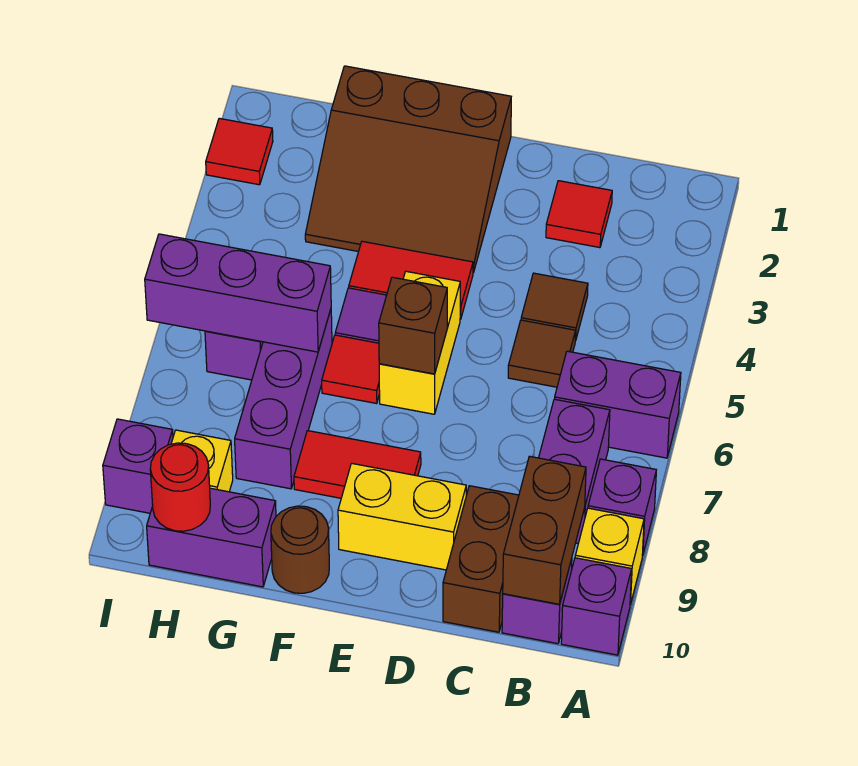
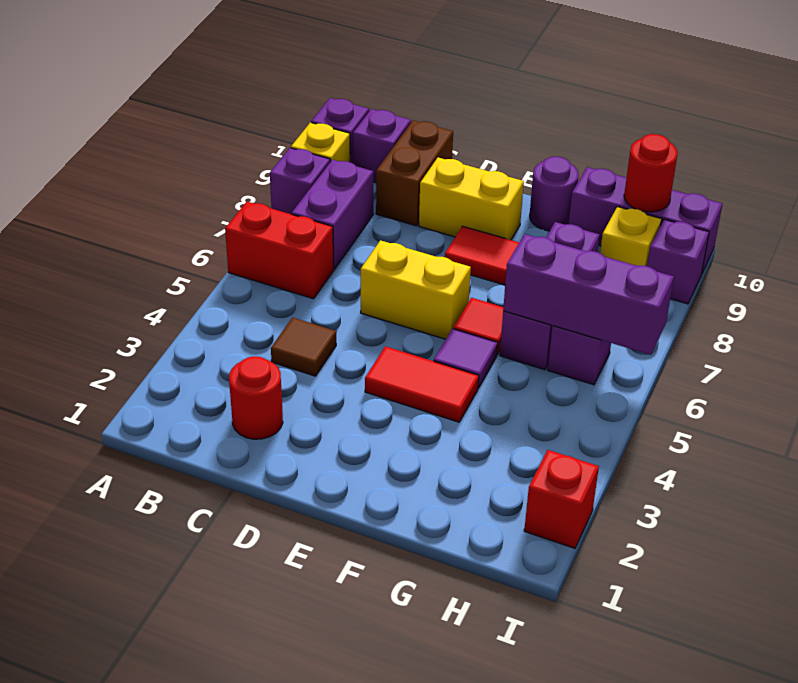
purple 1x2 brick [555,351,681,458] -> red 1x2 brick [225,202,334,299]
brown 1x2 brick [503,456,586,604] -> none
red 1x1 tile [546,181,612,248] -> red 1x1 round brick [229,356,283,439]
brown 1x1 tile [508,320,576,387] -> none
brown 3x3 slope [305,66,511,273] -> none
yellow 1x2 brick [379,271,460,414] -> yellow 1x2 brick turned to [361,240,471,339]
brown 1x1 brick [379,277,447,374] -> none
brown 1x1 round brick [271,506,329,593] -> purple 1x1 round brick [530,157,579,231]
purple 1x2 brick [147,488,276,587] -> purple 1x3 brick [569,167,722,273]
red 1x1 tile [206,118,273,185] -> red 1x1 brick [524,450,599,548]

